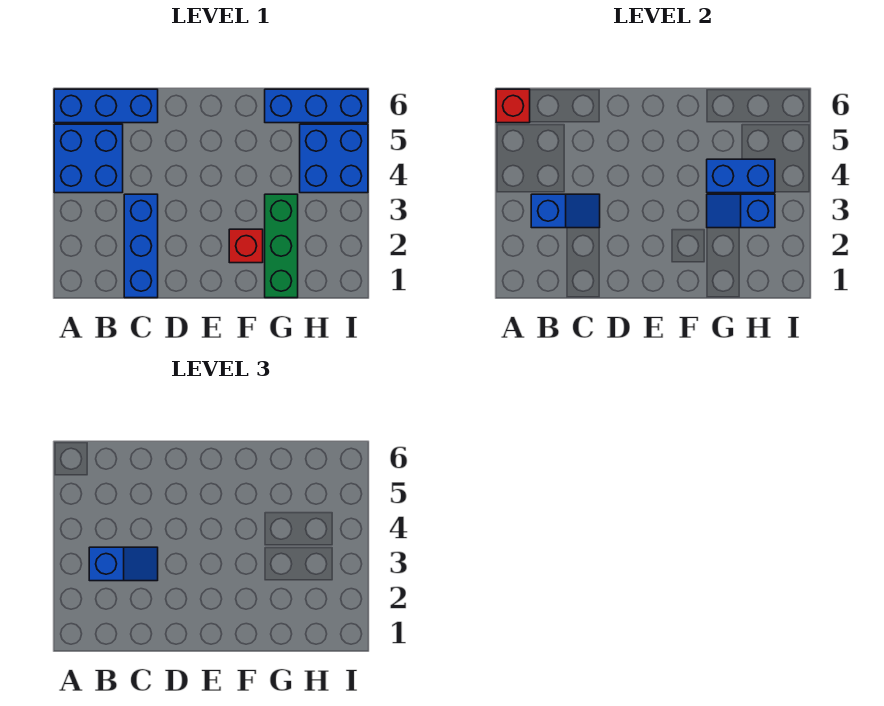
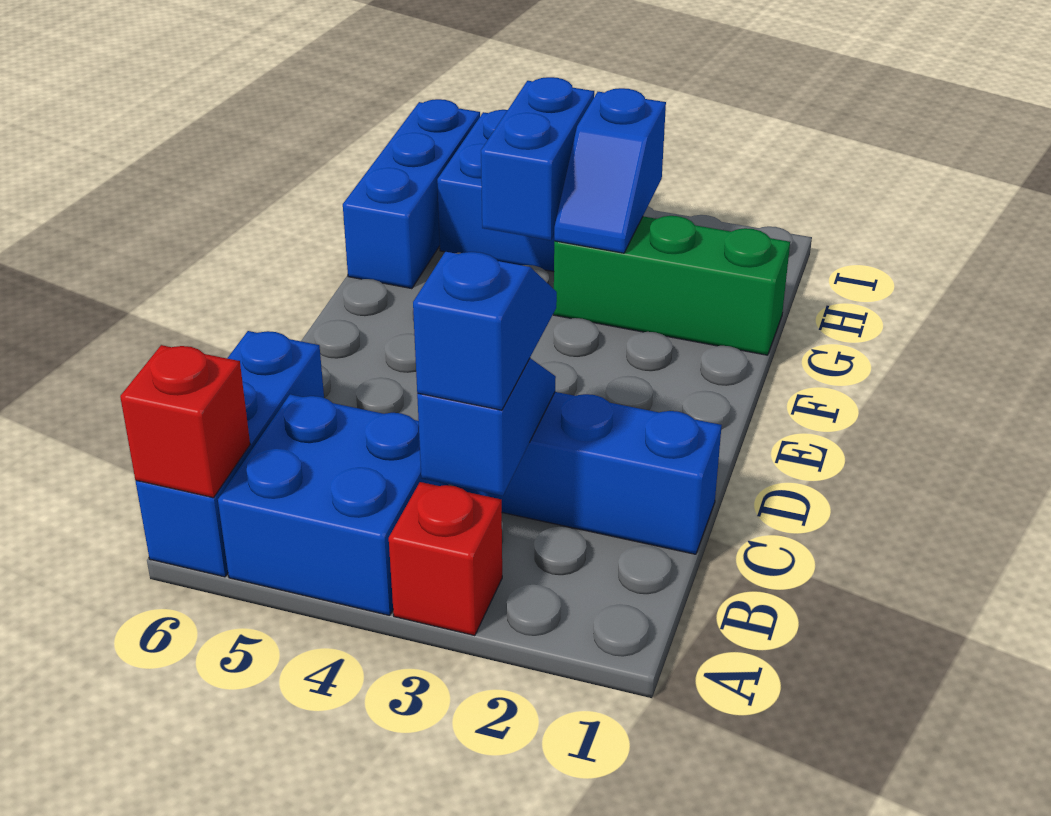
red 1x1 brick [229,229,263,263] -> red 1x1 brick moved to [389,482,502,636]

